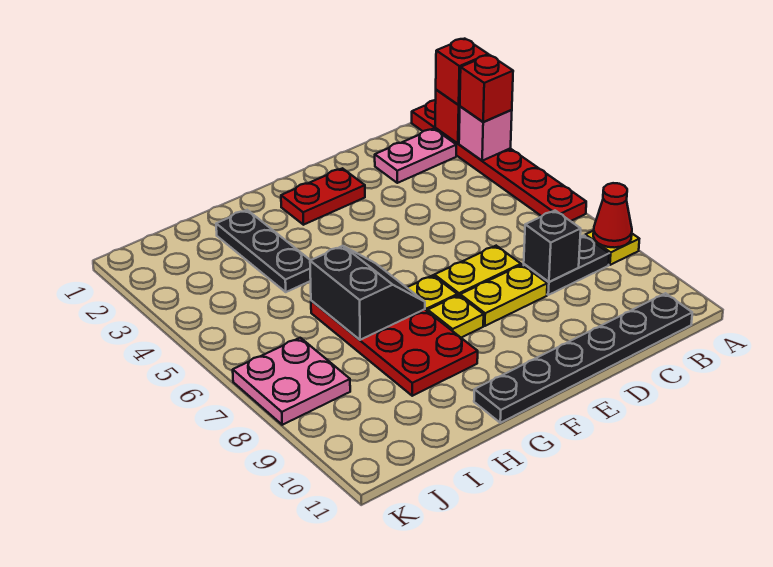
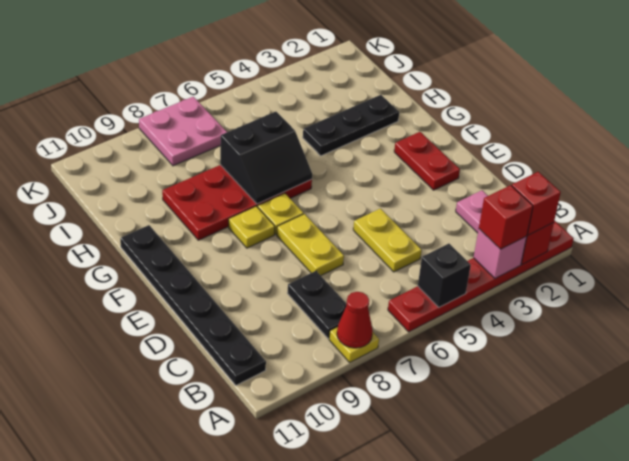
black 1x1 brick [524,211,581,282] -> black 1x1 brick moved to [418,244,471,307]
yellow 1x2 plate [460,265,547,326] -> yellow 1x2 plate moved to [353,209,422,272]

